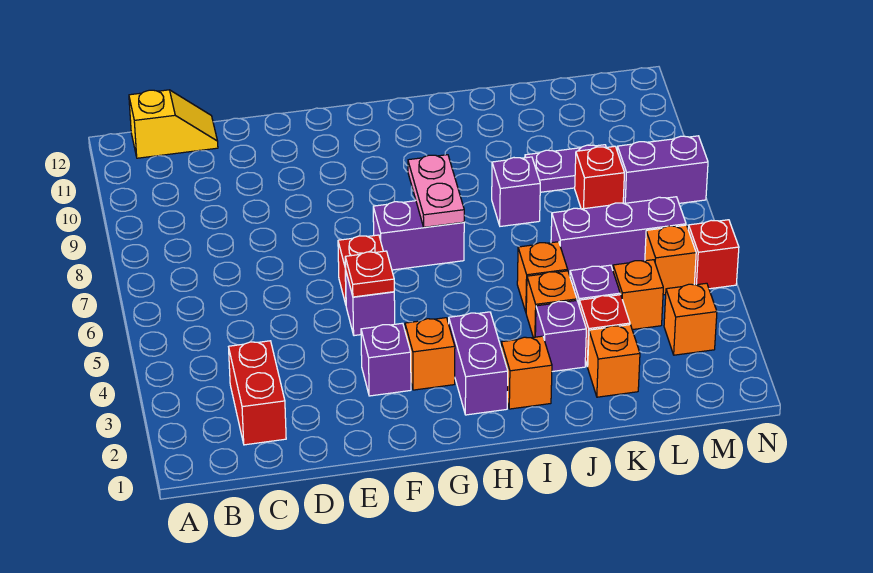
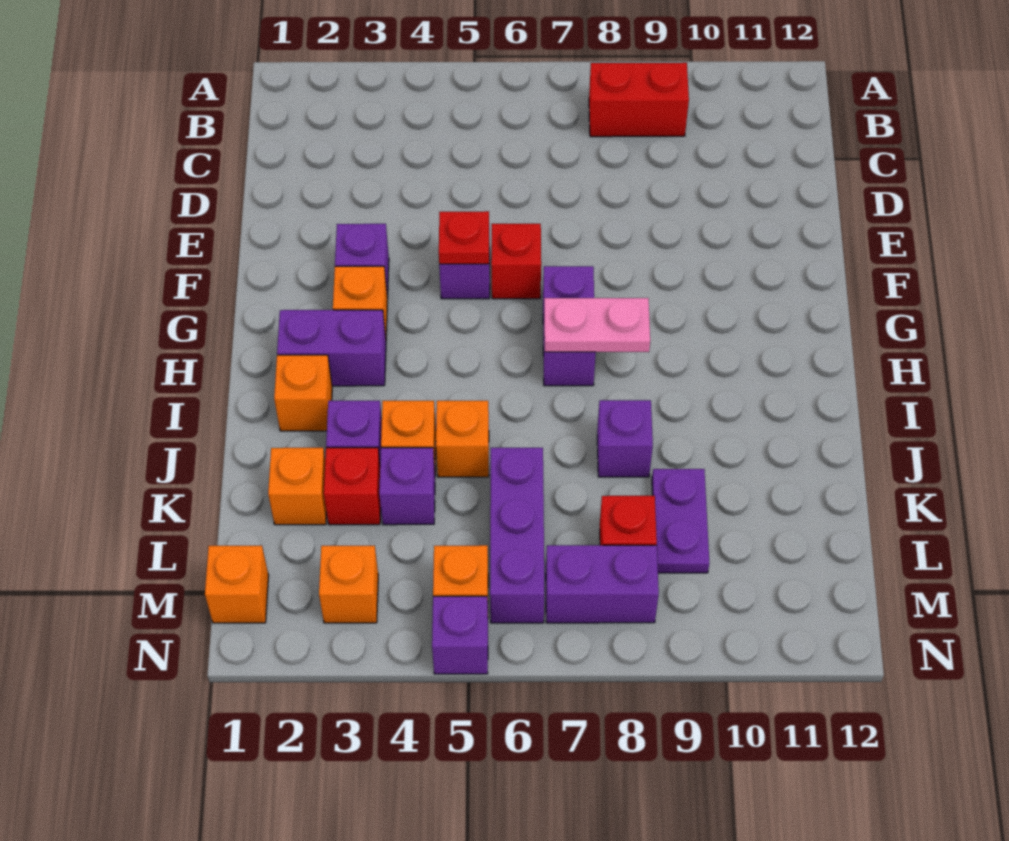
yellow 1x2 slope [129,90,218,158] -> none
red 1x2 brick [229,341,286,445] -> red 1x2 brick moved to [589,63,689,137]
orange 1x1 brick [613,260,663,330] -> orange 1x1 brick moved to [205,545,269,623]
purple 1x2 brick [617,136,708,203] -> purple 1x2 brick turned to [546,545,659,623]
red 1x1 brick [688,220,739,289] -> purple 1x1 brick [432,596,488,674]

